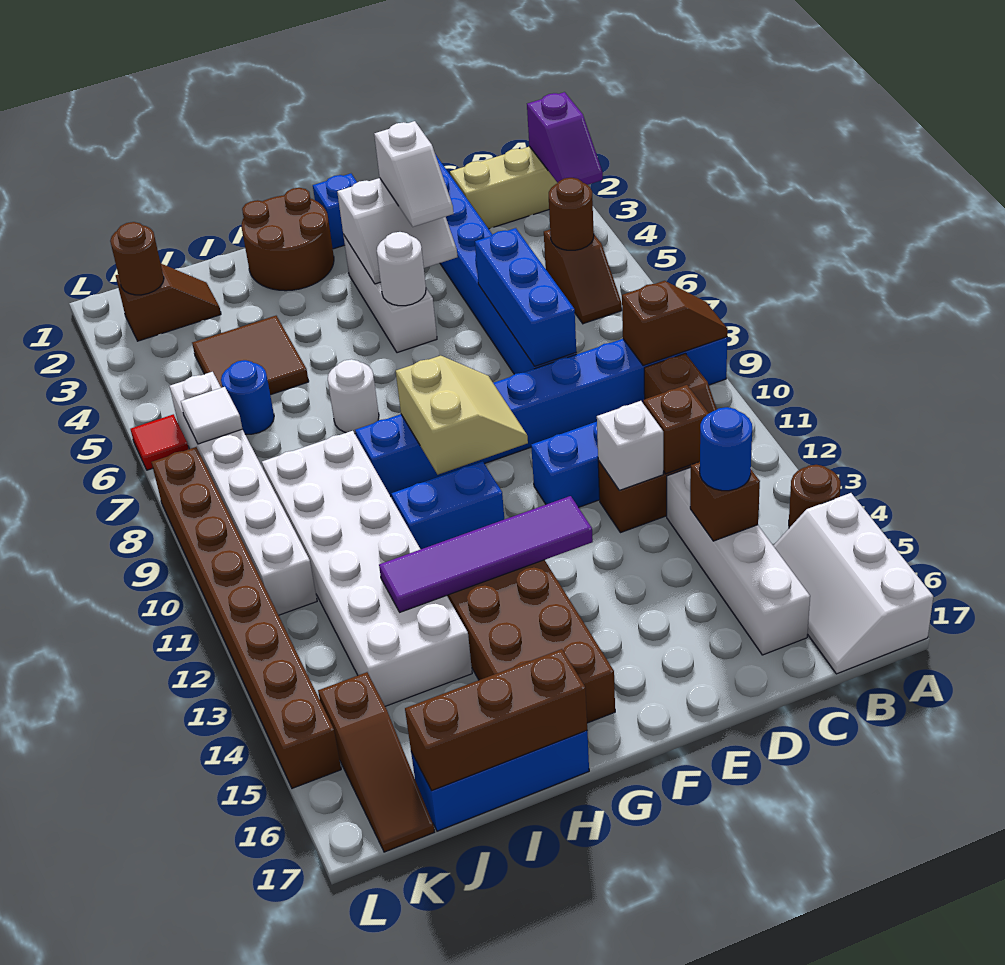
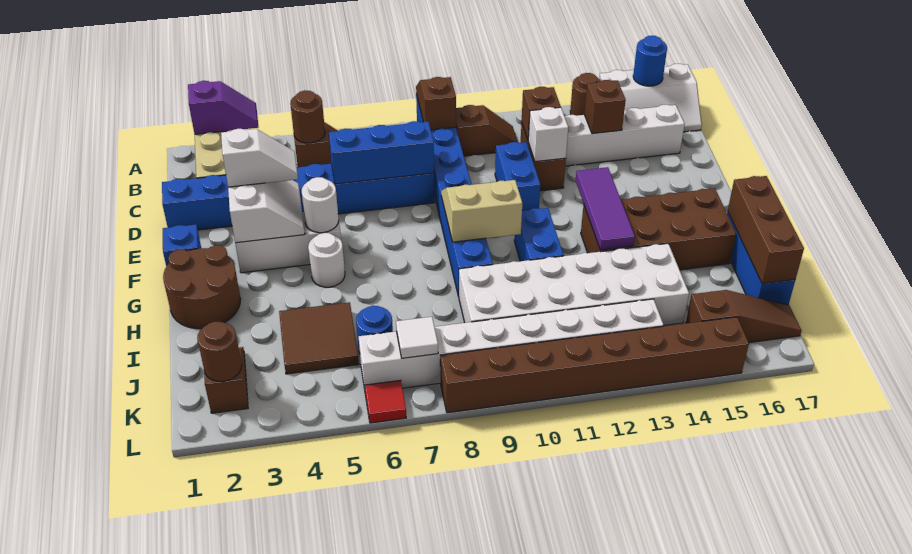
blue 1x1 round brick [700,407,752,491] -> blue 1x1 round brick moved to [633,36,667,86]
purple 1x4 tile [379,496,593,612] -> purple 1x3 tile [576,167,635,250]
white 1x1 round brick [328,359,379,434] -> white 1x1 round brick moved to [308,233,345,287]
white 1x6 brick [170,372,317,615] -> white 1x8 brick [359,299,664,389]

